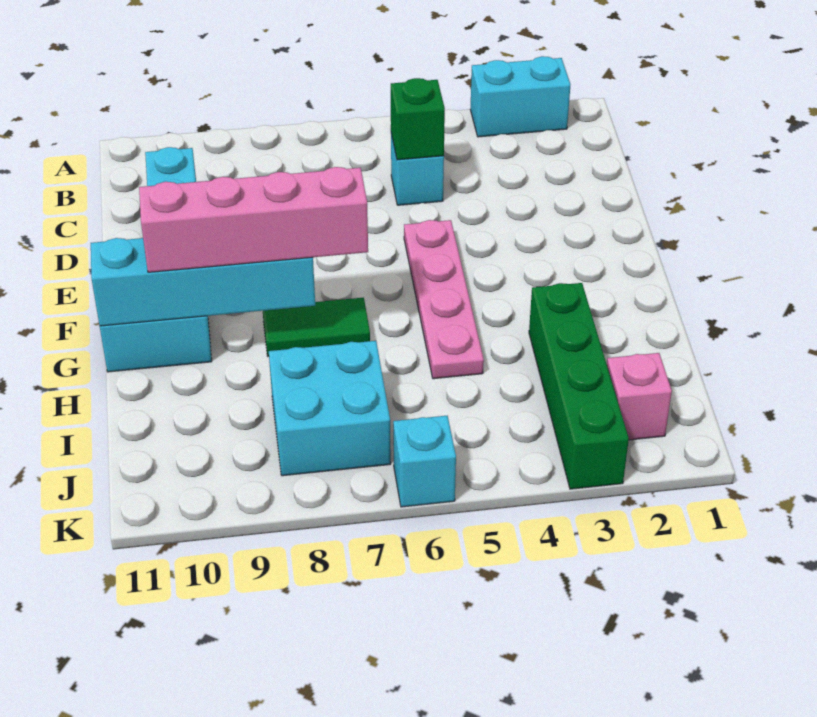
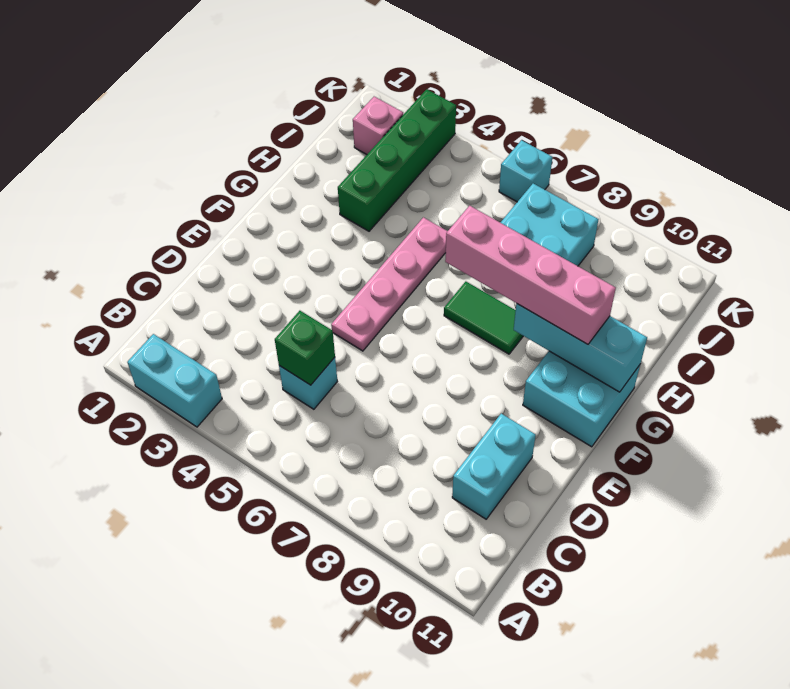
cyan 1x4 brick [91,238,315,326] -> cyan 1x3 brick [514,304,647,392]

